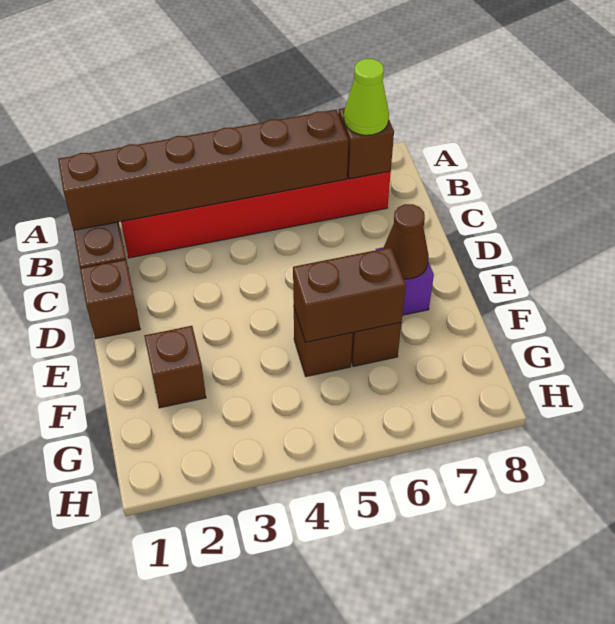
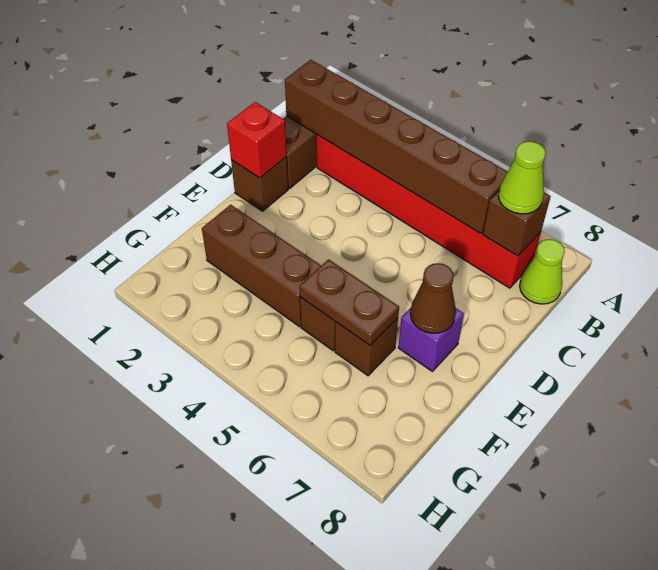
none -> lime 1x1 cone [520,239,565,304]
none -> red 1x1 brick [227,102,287,178]
brown 1x1 brick [144,326,206,408] -> brown 1x3 brick [202,205,321,327]
brown 1x2 brick [293,247,406,342] -> brown 1x2 plate [300,259,399,345]

